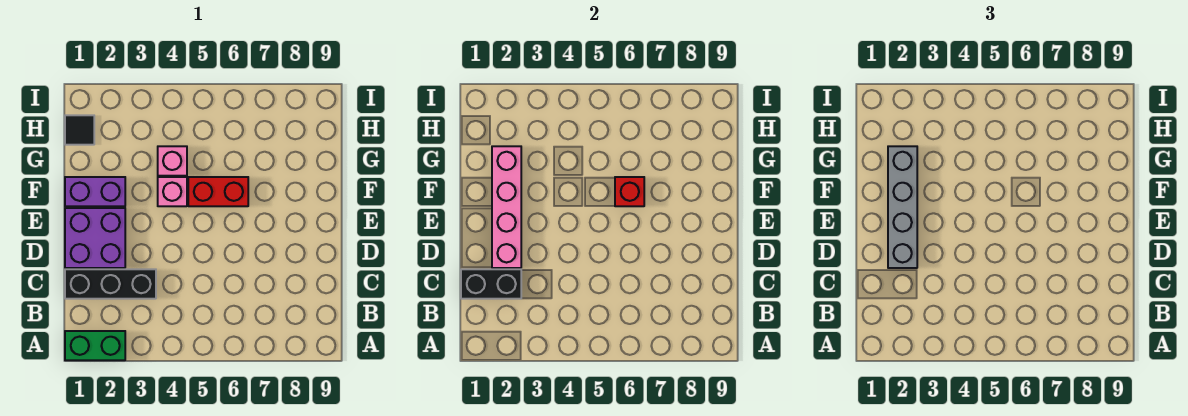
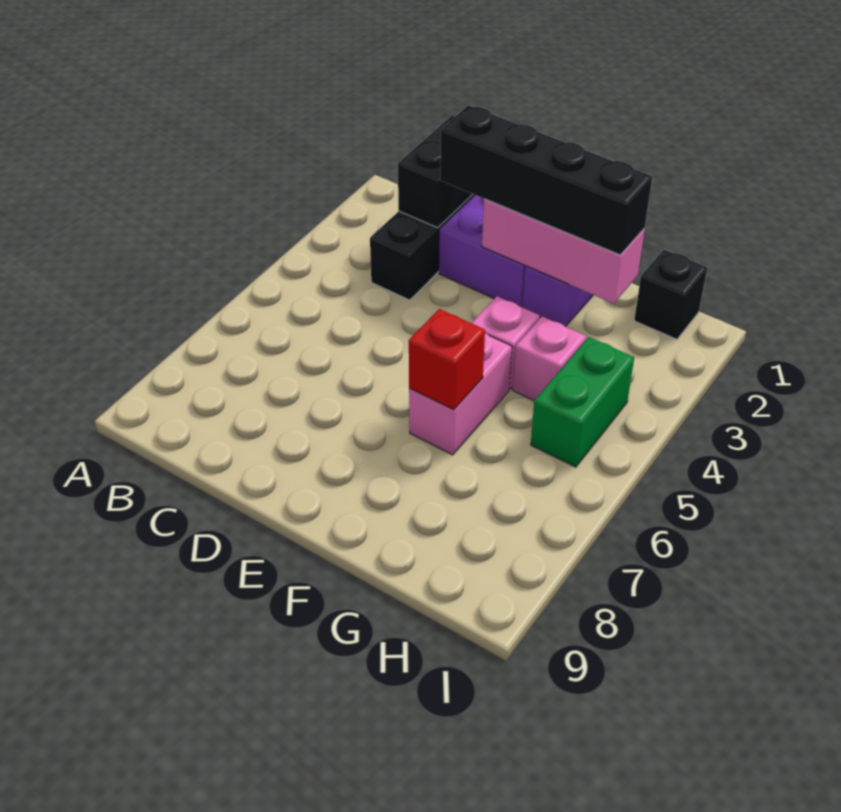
green 1x2 brick [65,331,125,360] -> green 1x2 brick moved to [531,337,634,467]
pink 1x4 brick [492,146,521,268] -> pink 1x3 brick [482,199,645,304]
grey 1x4 brick [888,146,917,268] -> black 1x4 brick [440,105,652,255]
red 1x2 brick [188,177,248,206] -> pink 1x2 brick [409,333,512,455]
black 1x1 tile [65,115,94,145] -> black 1x1 brick [634,250,707,339]

